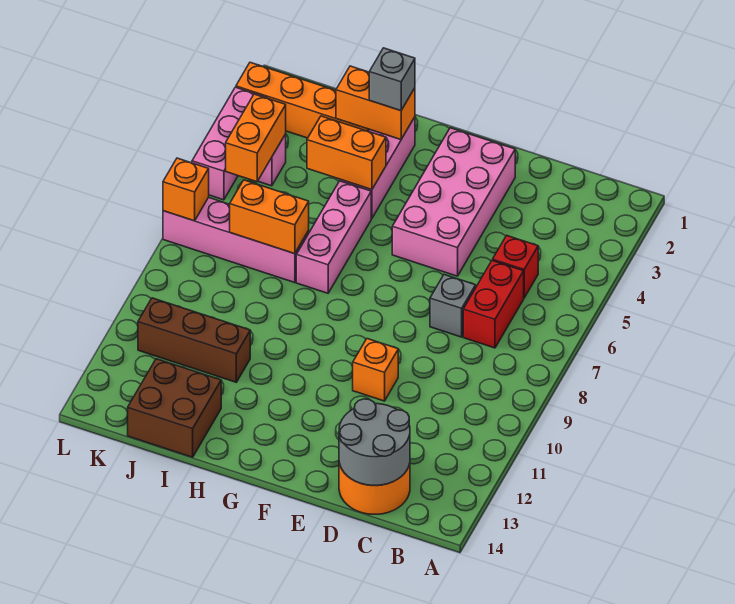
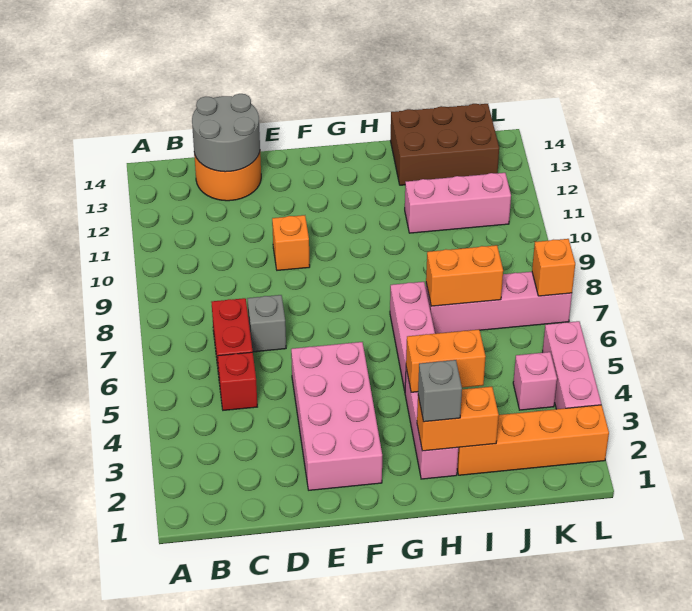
brown 1x3 brick [138,298,250,382] -> pink 1x3 brick [405,173,511,233]
brown 2x2 brick [128,359,221,457] -> brown 2x3 brick [390,104,499,185]
orange 1x2 brick [226,94,286,182] -> none

